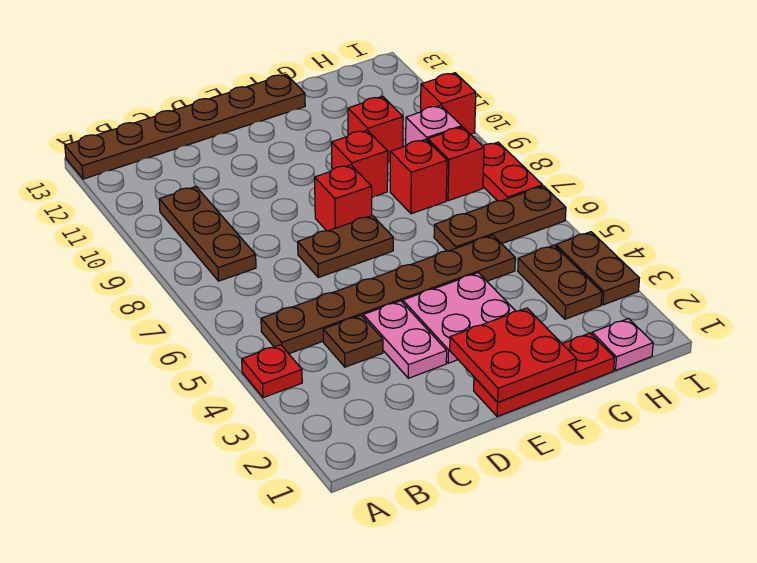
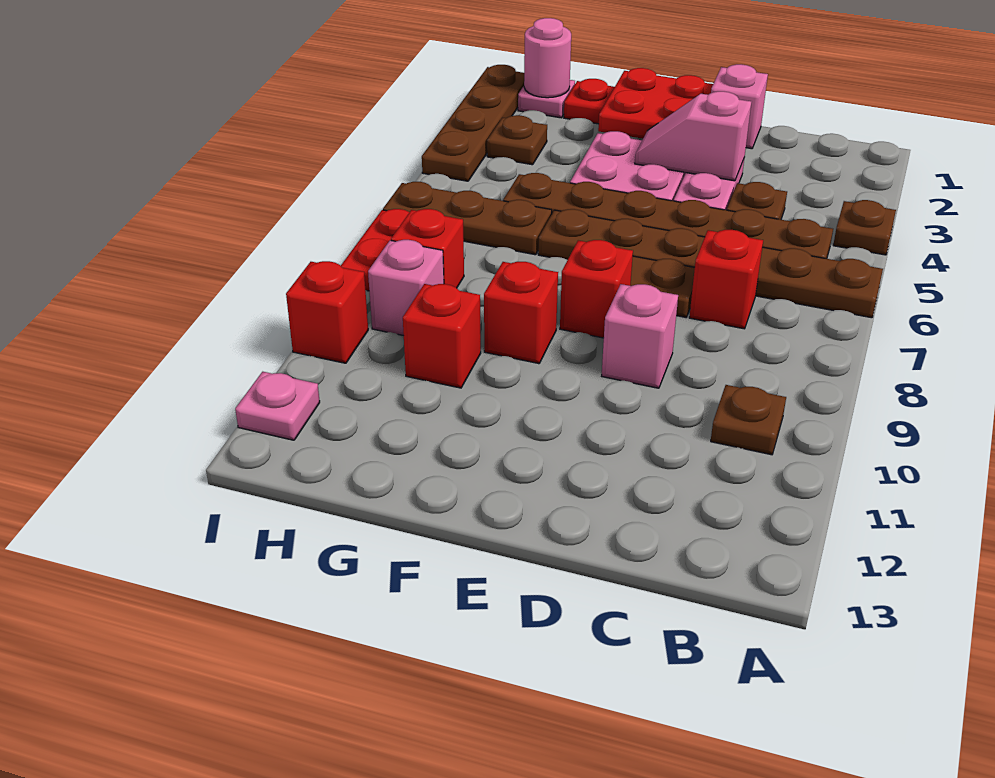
red 1x1 plate [242,345,302,398] -> brown 1x1 plate [833,200,896,255]
brown 1x6 plate [65,74,305,179] -> brown 1x6 plate moved to [538,209,883,318]
brown 1x3 plate [159,187,256,281] -> brown 1x1 plate [711,385,786,455]
none -> pink 1x1 brick [711,64,768,149]
none -> pink 1x2 slope [635,91,751,181]
none -> pink 1x1 brick [602,284,678,388]
red 1x1 brick [390,139,447,214] -> red 1x1 brick moved to [689,230,763,329]
none -> pink 1x1 round brick [524,18,571,98]
brown 1x2 plate [518,245,602,319] -> brown 1x1 plate [487,115,547,165]
brown 1x2 plate [556,232,640,305] -> brown 1x4 plate [422,65,524,181]
none -> pink 1x1 plate [235,372,320,440]

